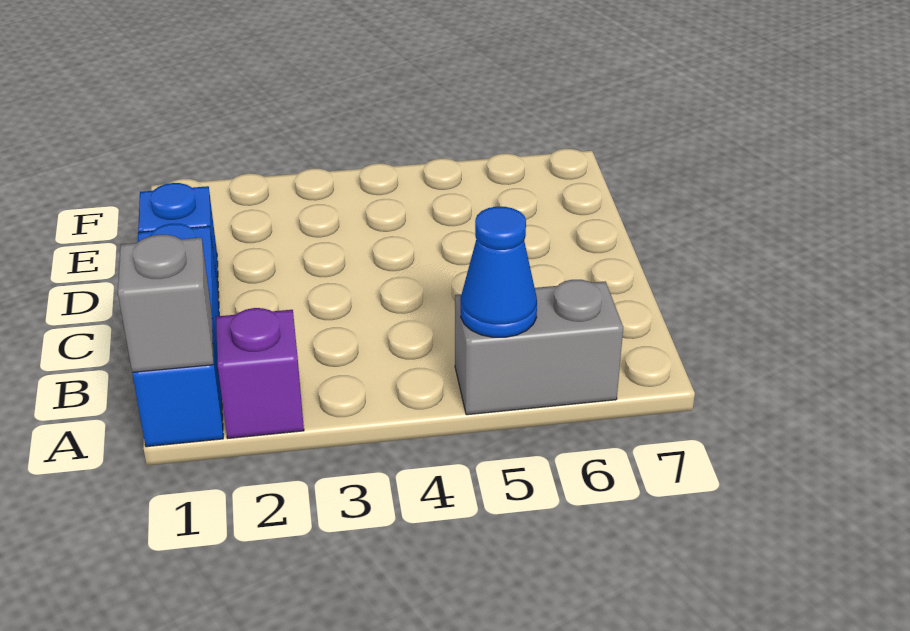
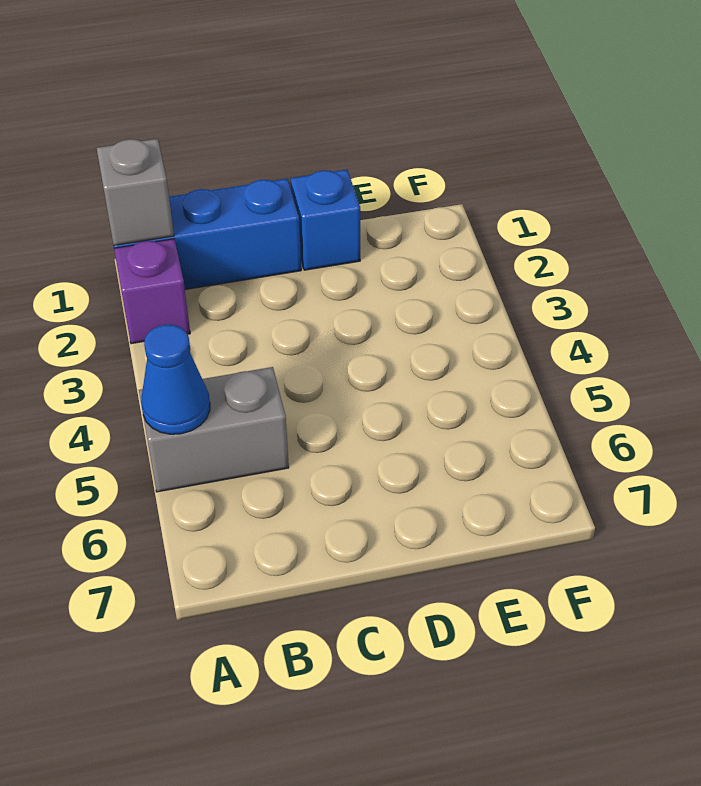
grey 1x2 brick [455,280,623,415] -> grey 1x2 brick turned to [139,367,289,492]

